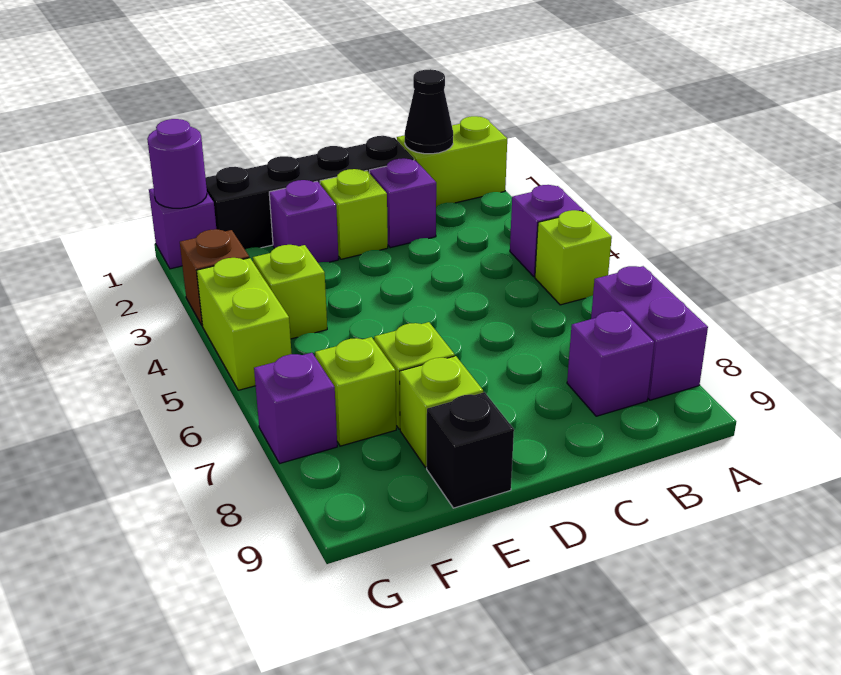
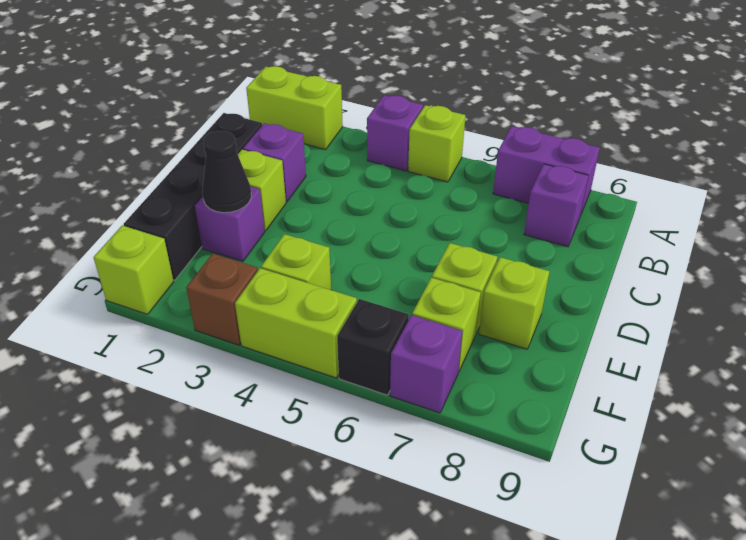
lime 1x2 brick [397,116,507,207] -> lime 1x2 brick turned to [246,66,343,150]
black 1x1 cone [405,69,453,154] -> black 1x1 cone moved to [202,131,251,213]
black 1x1 brick [427,392,514,508] -> black 1x1 brick moved to [337,299,409,395]
purple 1x1 brick [149,188,216,269] -> lime 1x1 brick [94,226,174,314]
purple 1x1 round brick [147,119,207,208] -> none

